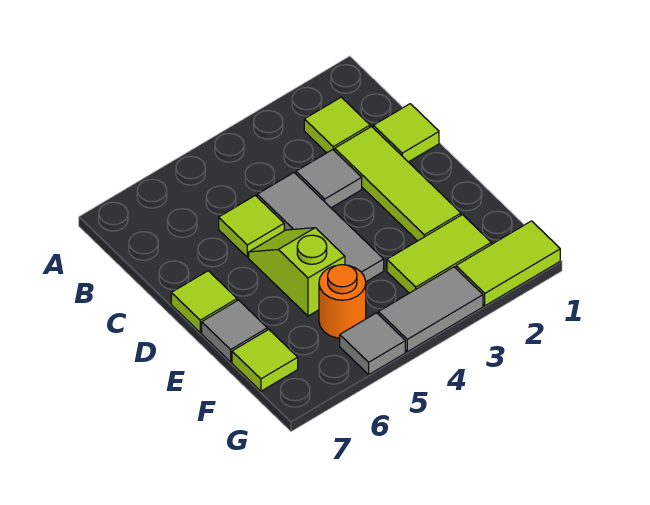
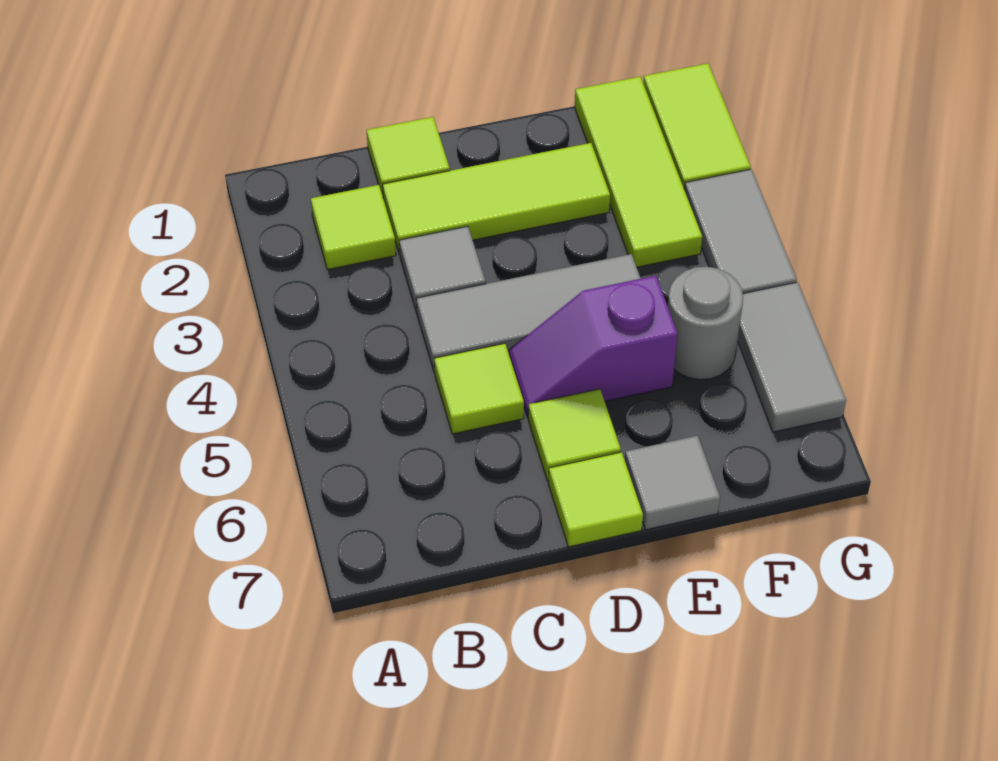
lime 1x2 slope [249,228,345,316] -> purple 1x2 slope [509,276,678,418]
lime 1x2 tile [387,215,491,293] -> lime 1x3 tile [575,77,702,267]
orange 1x1 round brick [319,265,366,338] -> grey 1x1 round brick [668,267,743,380]
lime 1x1 tile [232,329,298,391] -> lime 1x1 tile moved to [528,389,621,481]
grey 1x1 tile [340,313,405,375] -> grey 1x2 tile [738,282,846,432]

